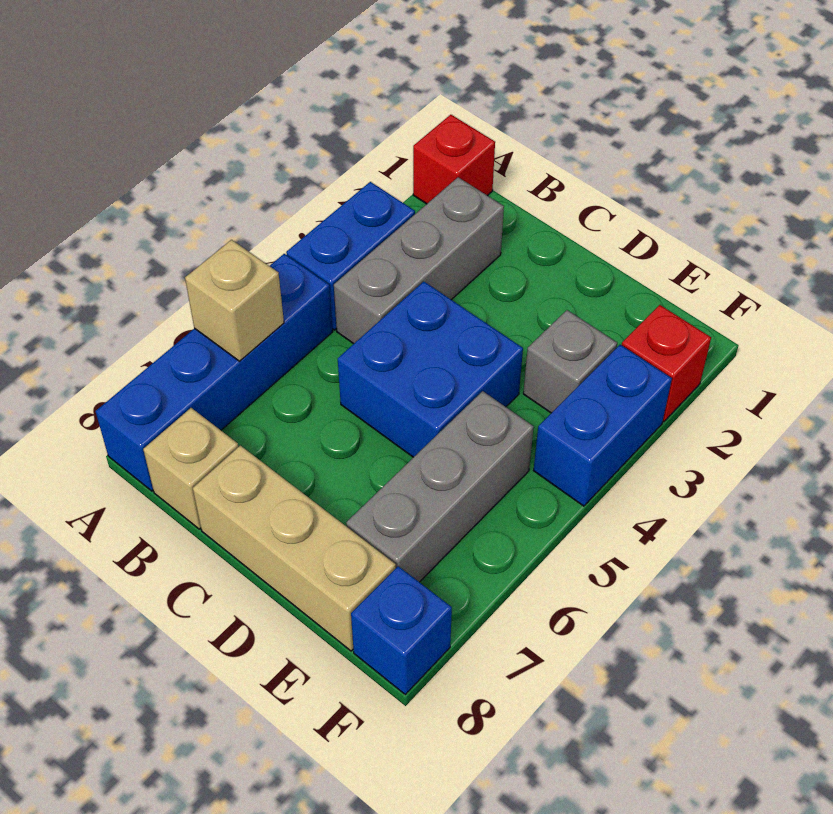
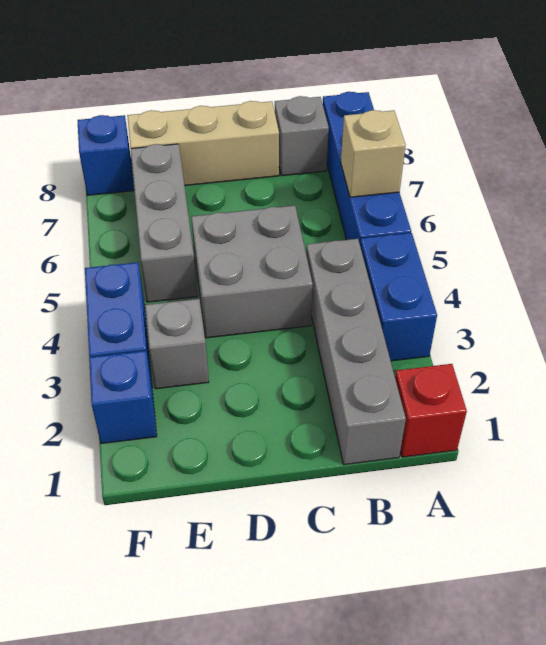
grey 1x3 brick [334,177,504,344] -> grey 1x4 brick [306,239,406,465]
tan 1x1 brick [143,408,238,529] -> grey 1x1 brick [275,96,329,176]
blue 2x2 brick [338,282,523,457] -> grey 2x2 brick [191,205,313,338]
red 1x1 brick [622,305,711,422] -> blue 1x1 brick [89,351,157,444]

